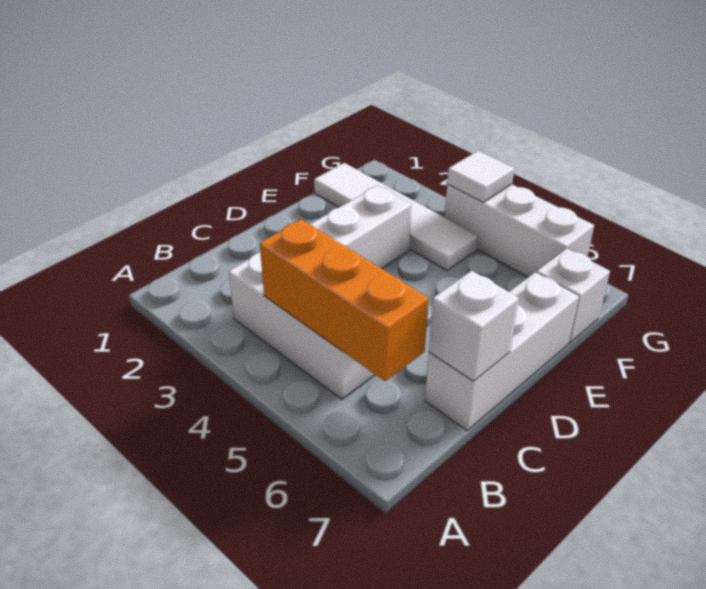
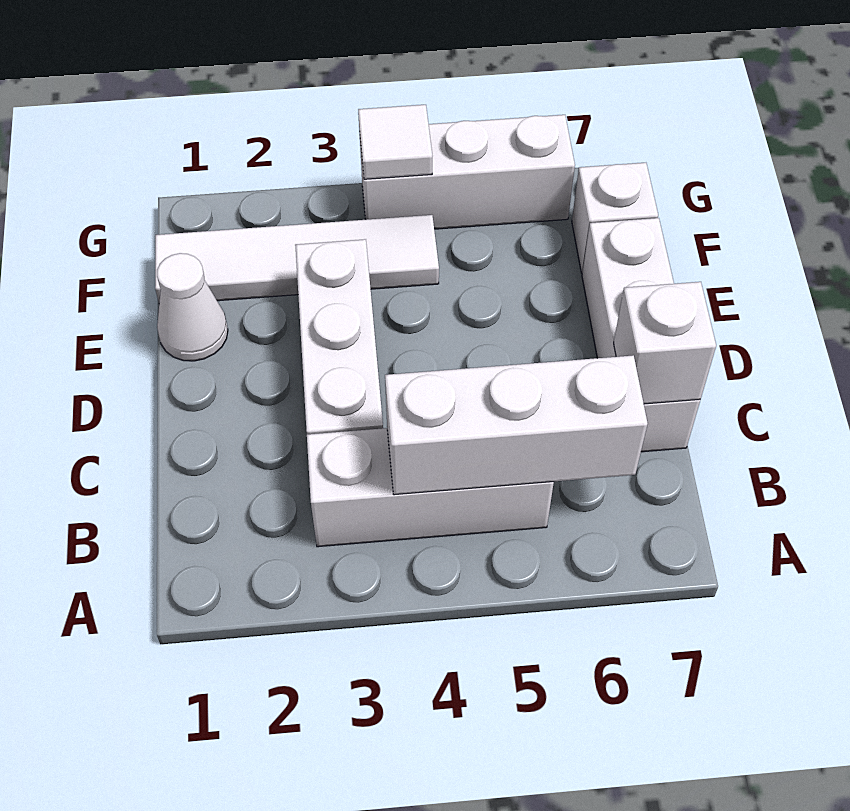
orange 1x3 brick [260,219,429,381] -> white 1x3 brick [385,355,648,495]
none -> white 1x1 cone [157,253,228,361]

